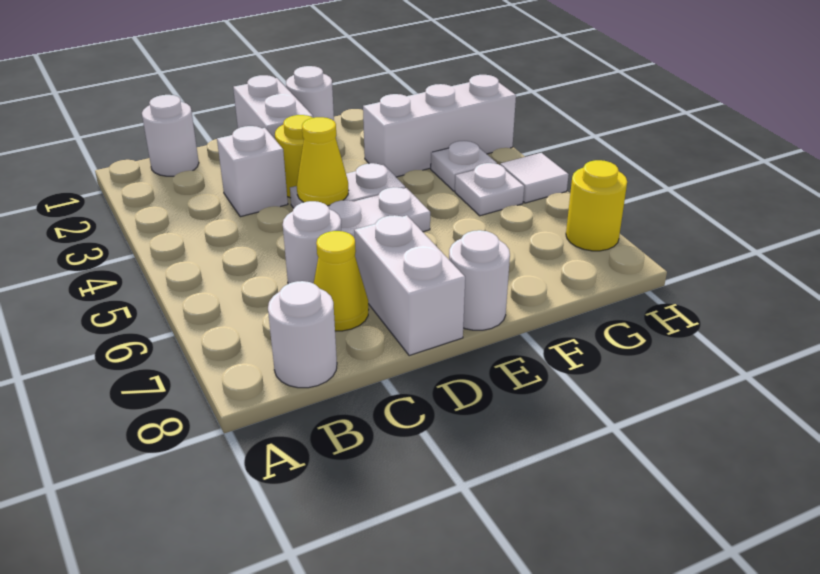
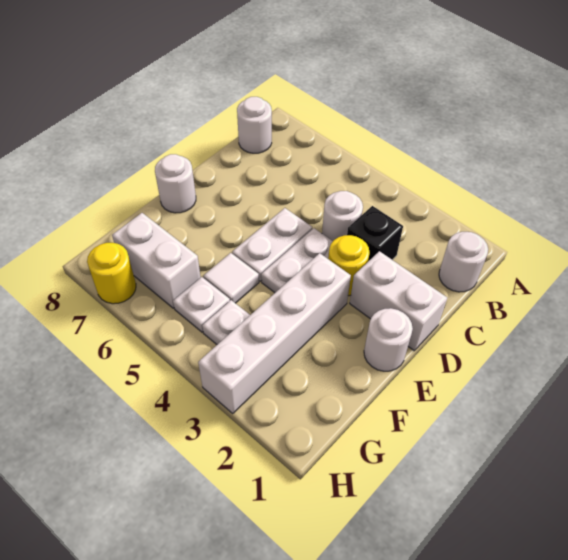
white 1x1 brick [217,126,288,217] -> black 1x1 brick [347,206,403,261]
white 1x1 round brick [283,201,341,284] -> white 1x1 round brick moved to [322,191,363,241]
yellow 1x1 cone [314,231,369,331] -> none
yellow 1x1 cone [297,117,348,206] -> none
white 1x2 brick [354,215,465,356] -> white 1x2 brick moved to [112,213,201,308]
white 1x3 brick [363,75,516,177] -> white 1x4 brick [198,253,351,413]
white 1x1 tile [500,153,569,203] -> white 1x1 tile moved to [203,253,259,303]

